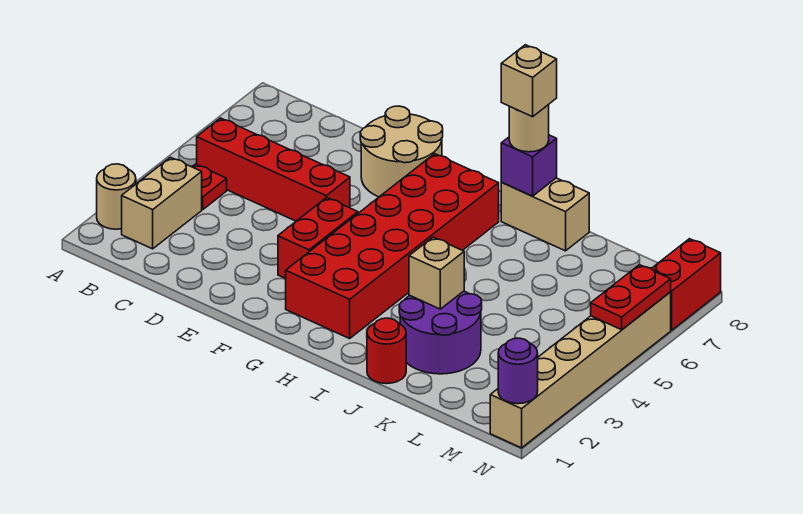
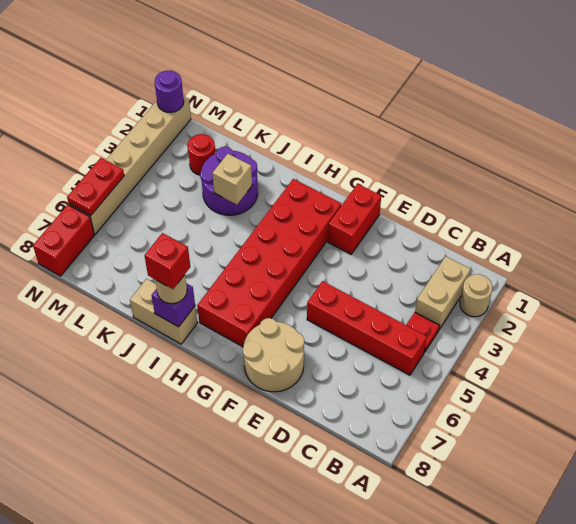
red 1x2 brick [278,198,358,279] -> red 1x2 brick moved to [328,184,381,254]
tan 1x1 brick [501,45,557,117] -> red 1x1 brick [145,233,190,289]
red 1x1 round brick [367,318,406,384] -> red 1x1 round brick moved to [188,134,215,175]

